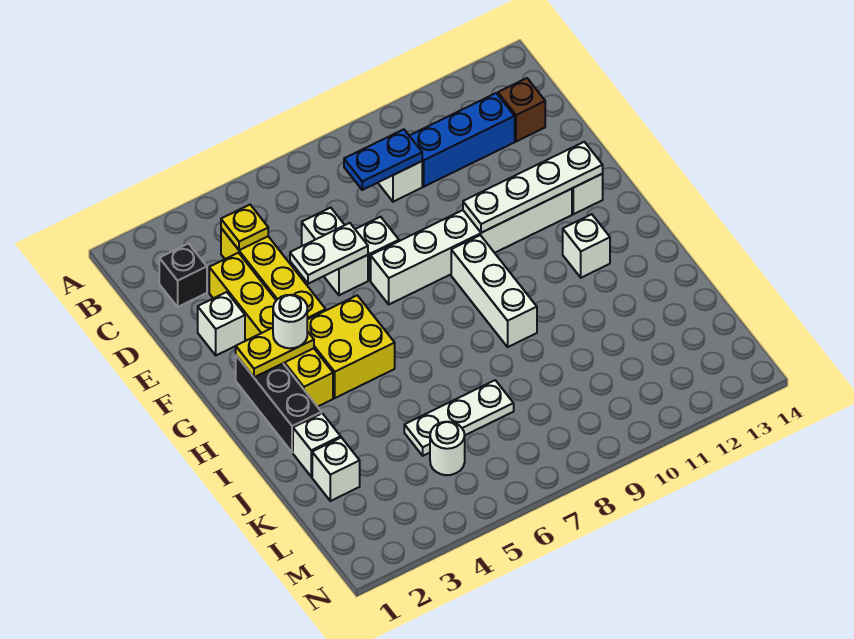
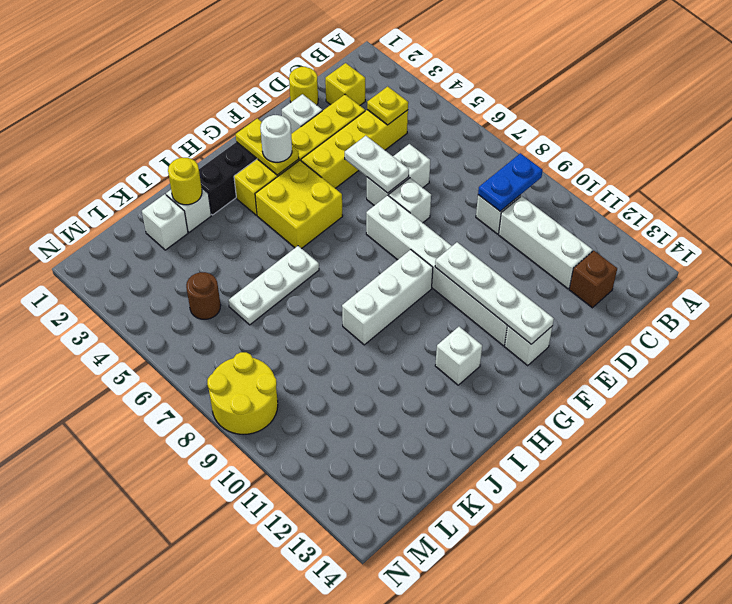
black 1x1 brick [159,244,207,307] -> yellow 1x1 brick [325,63,365,105]
blue 1x2 plate [344,129,422,190] -> blue 1x2 plate turned to [478,153,543,211]
blue 1x3 brick [409,93,515,187] -> white 1x3 brick [499,196,593,289]
none -> yellow 1x1 round brick [289,67,318,105]
none -> yellow 1x1 round brick [168,158,202,205]
white 1x3 plate [404,380,514,456] -> white 1x3 plate turned to [228,246,319,325]
white 1x1 round brick [430,422,465,475] -> brown 1x1 round brick [186,272,221,319]
none -> yellow 2x2 round brick [207,352,278,434]

